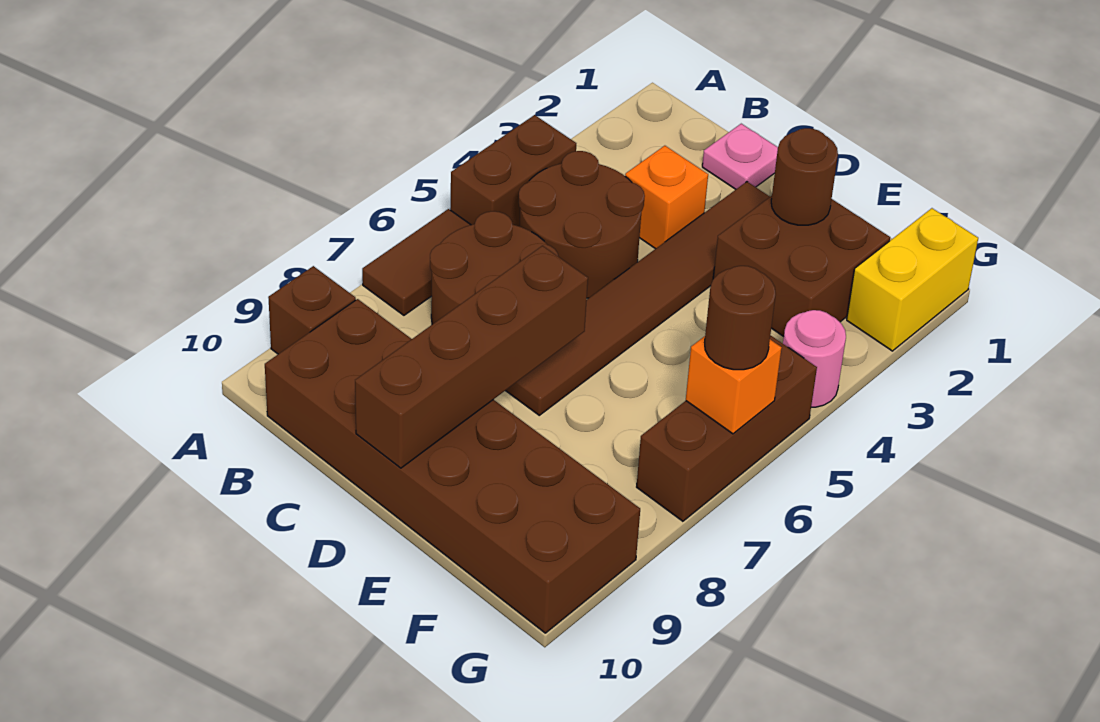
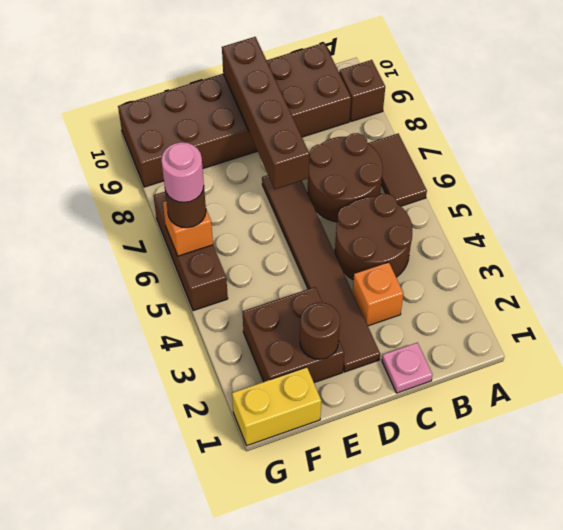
brown 1x2 brick [450,115,576,226] -> none
yellow 1x2 brick [847,208,978,351] -> yellow 1x2 brick turned to [232,367,321,446]
pink 1x1 round brick [783,310,846,407] -> pink 1x1 round brick moved to [161,142,204,203]

